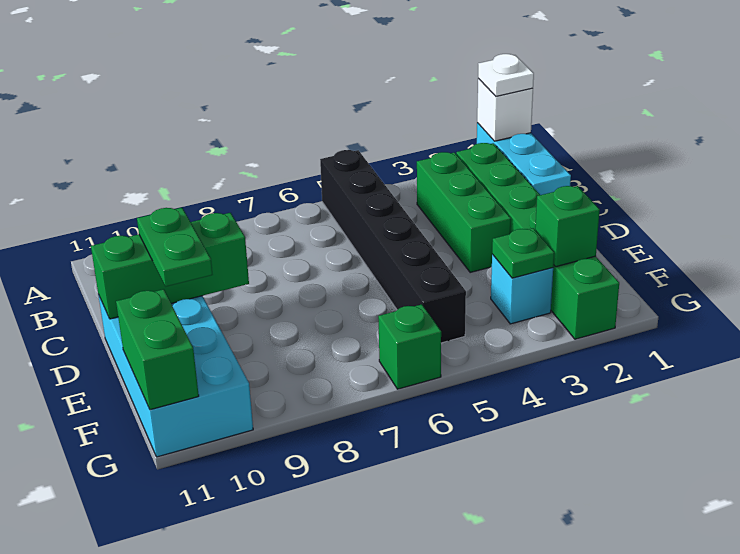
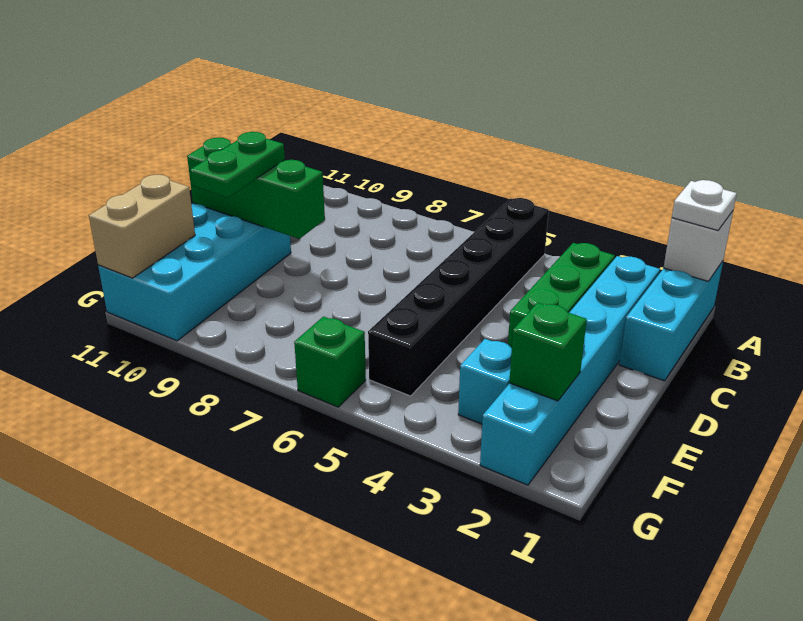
green 1x6 brick [456,143,619,339] -> cyan 1x6 brick [480,256,660,485]
green 1x1 plate [492,228,554,278] -> none
green 1x2 brick [116,289,199,410] -> tan 1x2 brick [89,175,195,278]

